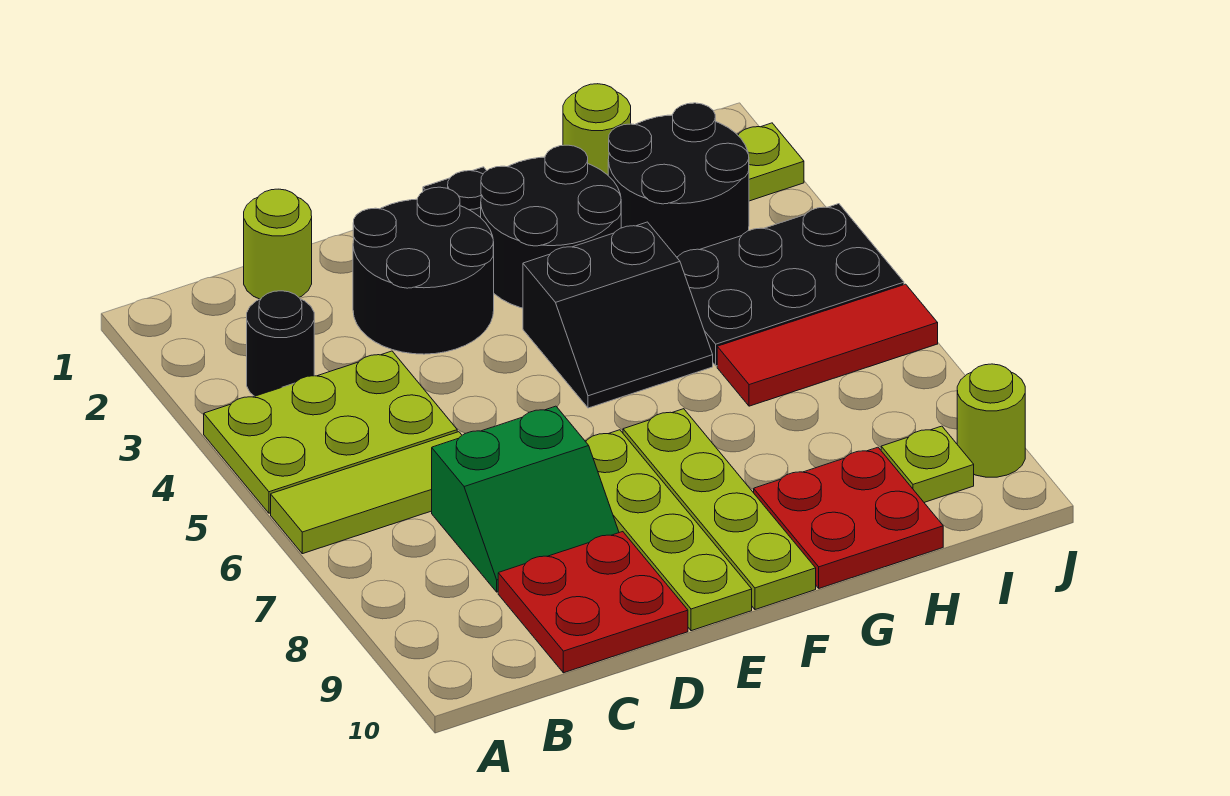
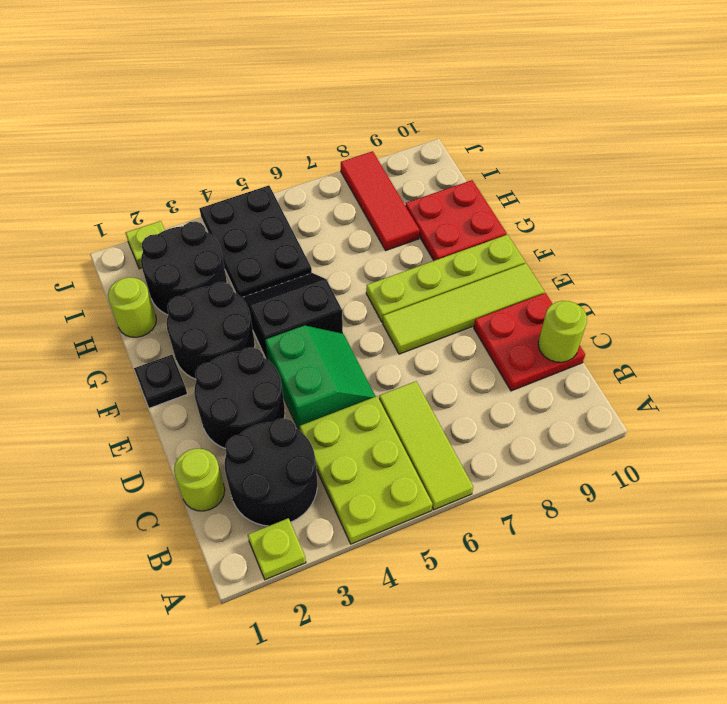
black 1x1 round brick [247,291,314,396] -> black 2x2 round brick [225,418,317,526]
green 2x2 slope [432,406,619,592] -> green 2x2 slope moved to [265,325,376,431]
lime 1x4 plate [585,430,752,631] -> lime 1x4 tile [383,263,544,354]
black 2x2 slope [523,222,713,408] -> black 2x2 slope turned to [242,273,343,360]
red 1x3 tile [717,284,938,406] -> red 1x3 tile moved to [341,151,419,250]
lime 1x1 plate [881,426,974,502] -> lime 1x1 plate moved to [248,518,306,580]
lime 1x1 round brick [957,364,1025,477] -> lime 1x1 round brick moved to [538,301,587,362]

